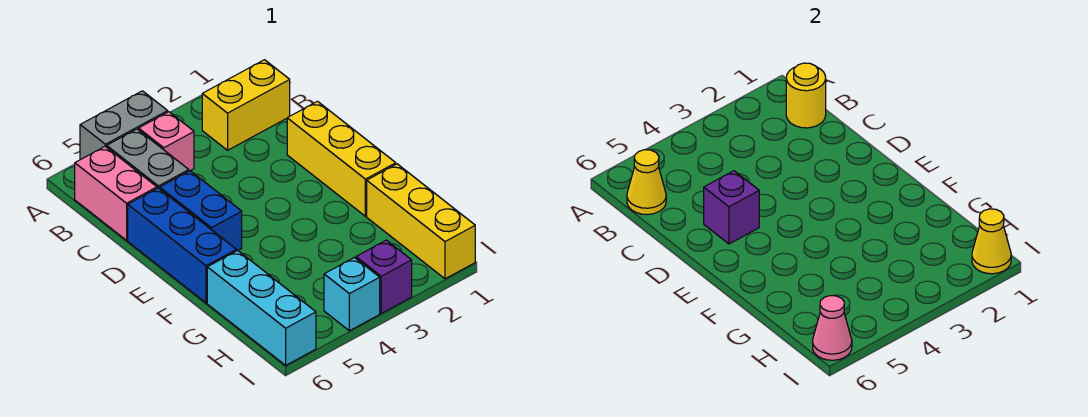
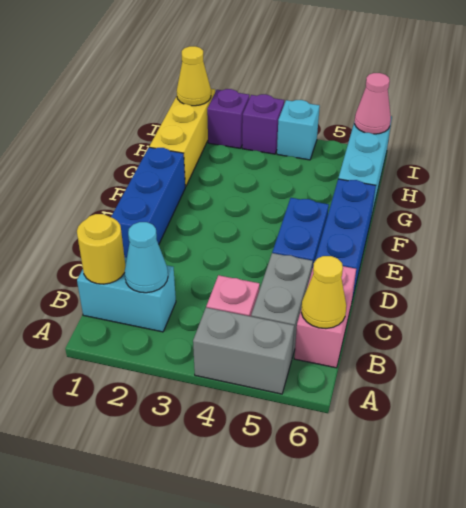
yellow 1x2 brick [202,60,290,150] -> cyan 1x2 brick [77,257,176,332]
none -> cyan 1x1 cone [125,222,168,293]
yellow 1x3 brick [287,101,396,216] -> blue 1x3 brick [111,147,185,258]
purple 1x1 brick [704,171,759,244] -> purple 1x1 brick moved to [207,89,249,148]

